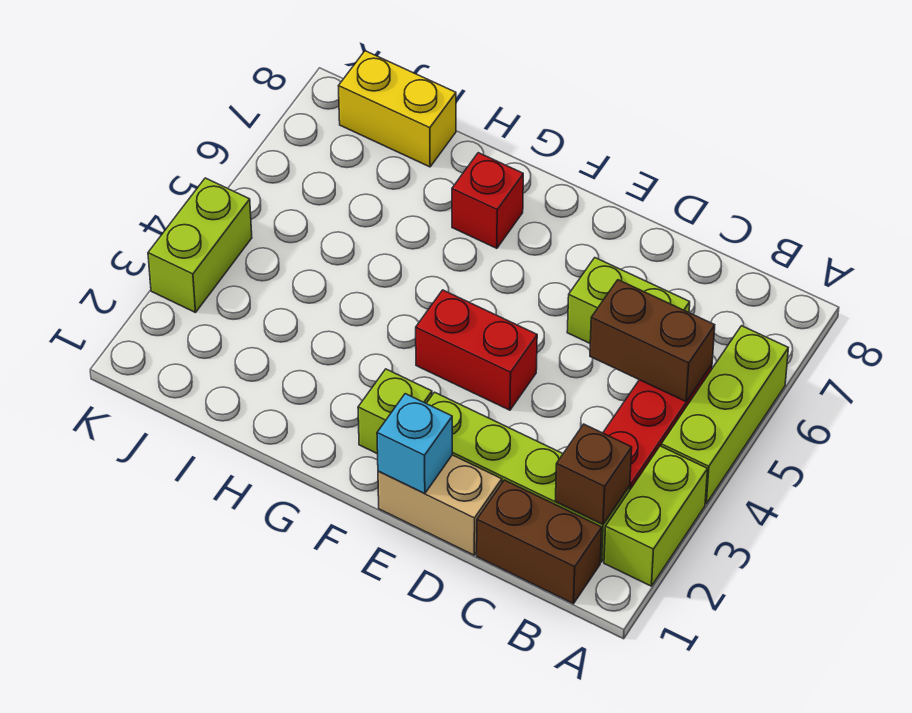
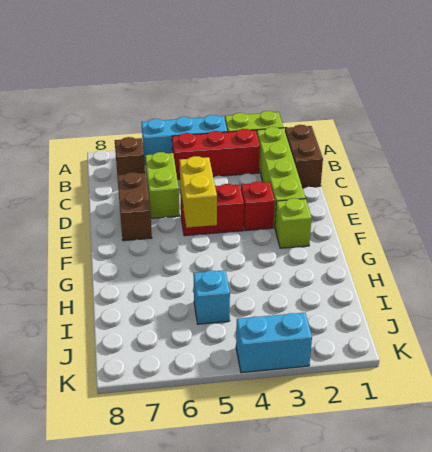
lime 1x3 brick [661,326,788,504] -> cyan 1x3 brick [141,115,227,165]
brown 1x1 brick [555,424,632,524] -> brown 1x1 brick moved to [115,137,145,175]
brown 1x2 brick [590,280,715,401] -> brown 1x2 brick moved to [117,172,152,241]
tan 1x2 brick [378,455,502,555] -> none
cyan 1x1 brick [377,394,452,493] -> cyan 1x1 brick moved to [193,270,230,324]
red 1x2 brick [416,290,537,410] -> red 1x2 brick turned to [180,184,244,236]
red 1x1 brick [452,153,523,248] -> red 1x1 brick moved to [241,181,275,231]
yellow 1x2 brick [339,51,456,167] -> yellow 1x2 brick moved to [179,156,217,228]
lime 1x2 brick [148,178,252,313] -> cyan 1x2 brick [236,313,312,373]

